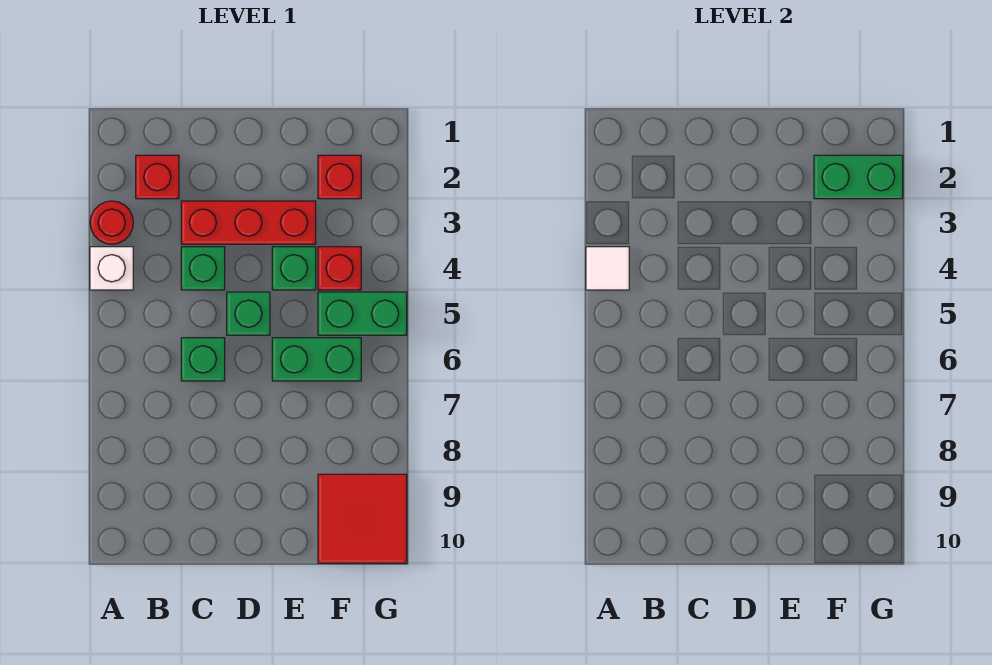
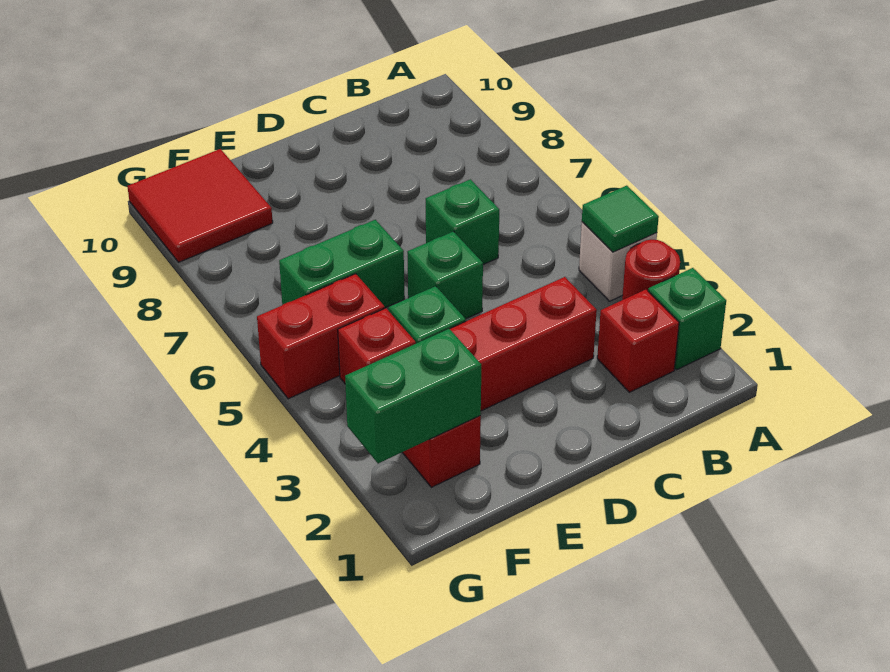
white 1x1 tile [586,247,629,290] -> green 1x1 tile [582,186,659,252]
green 1x1 brick [181,247,225,290] -> green 1x1 brick moved to [648,268,726,370]
green 1x2 brick [318,292,407,335] -> red 1x2 brick [257,274,385,399]

